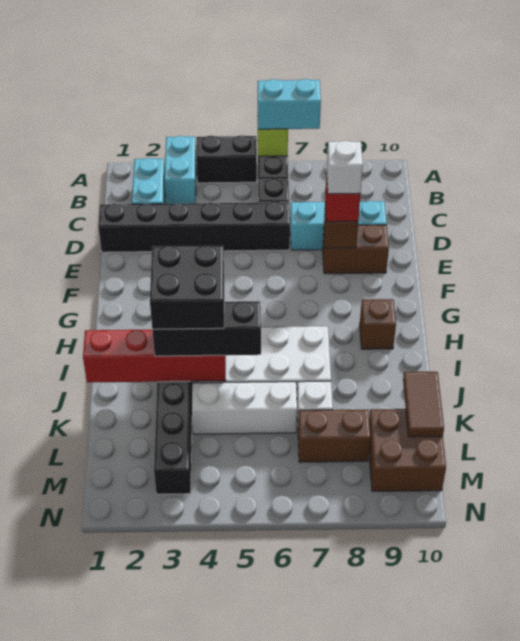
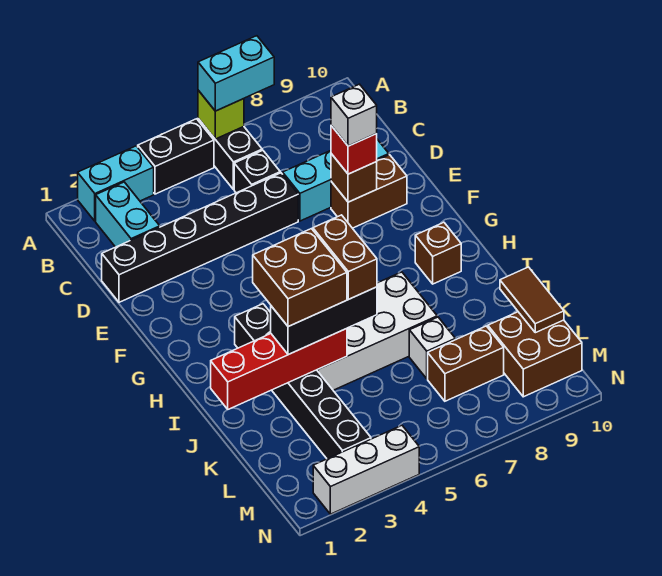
cyan 1x2 brick [165,136,196,204] -> cyan 1x2 brick turned to [78,146,154,221]
black 2x2 brick [150,245,224,329] -> brown 2x2 brick [253,229,347,327]
none -> brown 1x2 brick [313,215,377,299]
white 1x3 brick [192,382,297,434] -> white 1x3 brick moved to [313,425,419,514]

